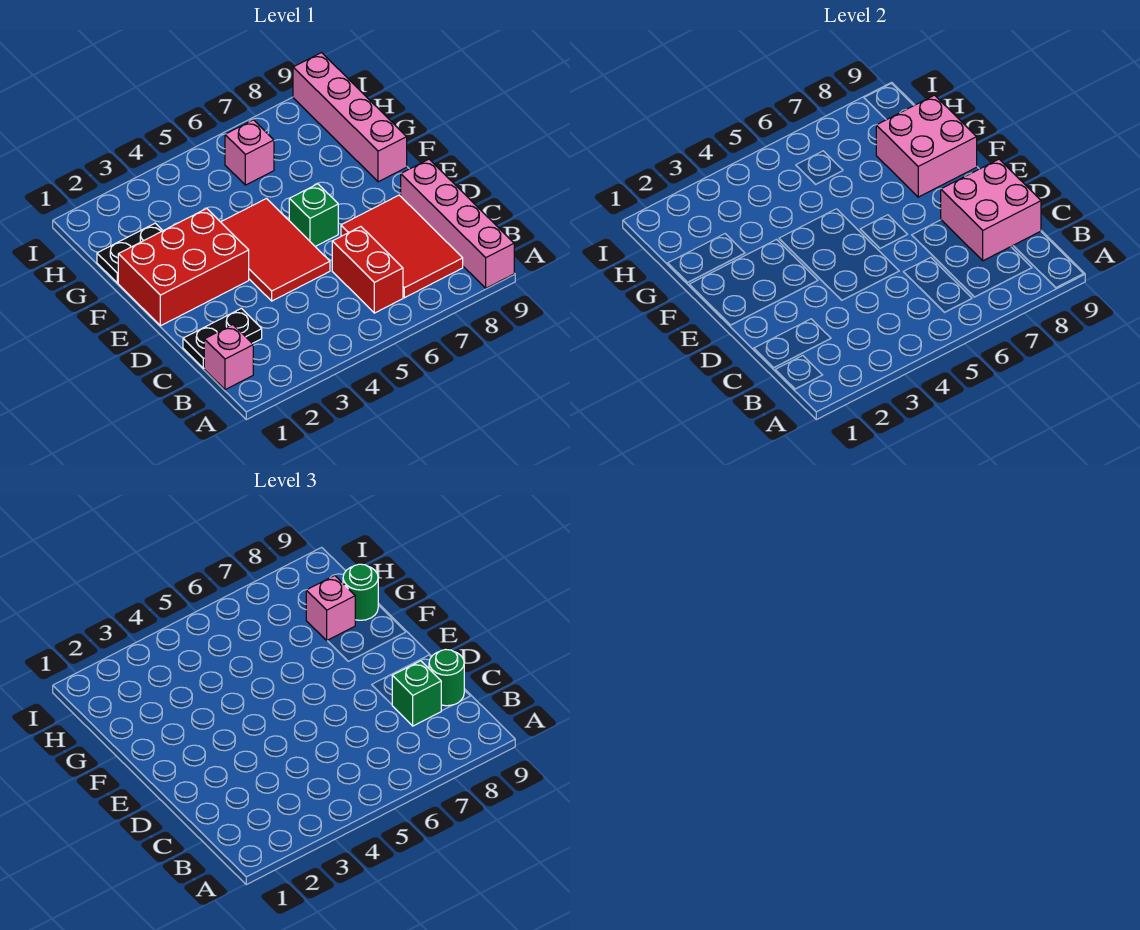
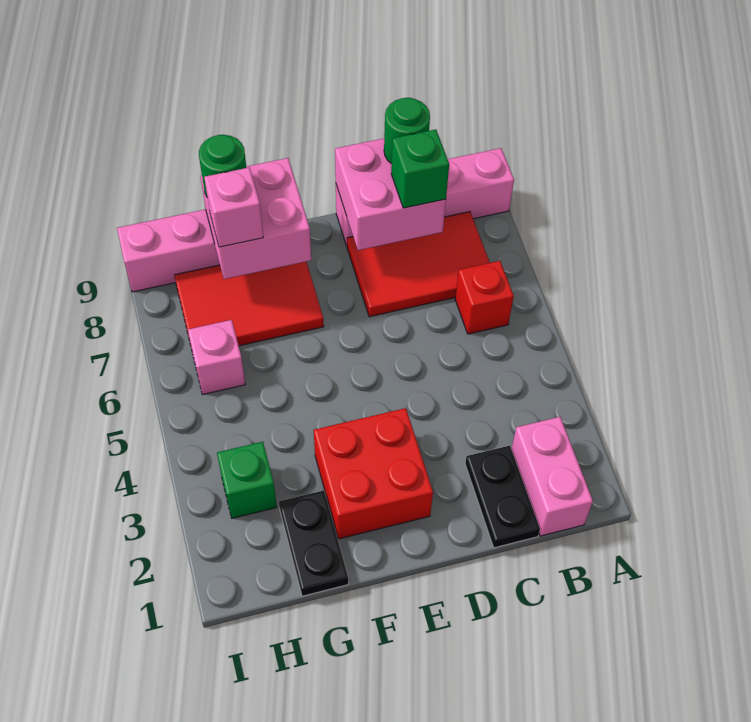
pink 1x1 brick [204,325,253,390] -> pink 1x2 brick [511,417,593,536]
red 1x2 brick [332,227,403,313] -> red 1x1 brick [455,261,514,334]
red 2x3 tile [221,199,330,301] -> red 2x3 tile moved to [174,262,324,349]
red 2x3 brick [118,209,249,326] -> red 2x2 brick [314,408,433,539]
green 1x1 brick [289,184,338,246] -> green 1x1 brick moved to [217,442,277,518]

